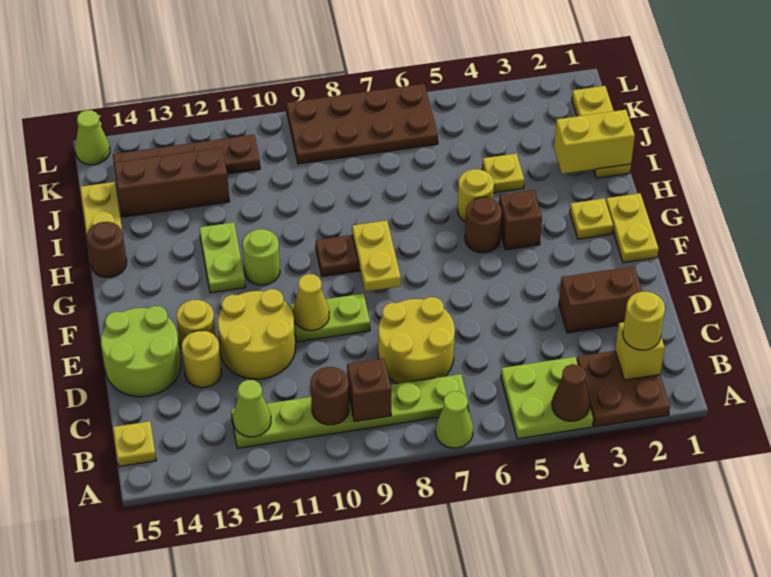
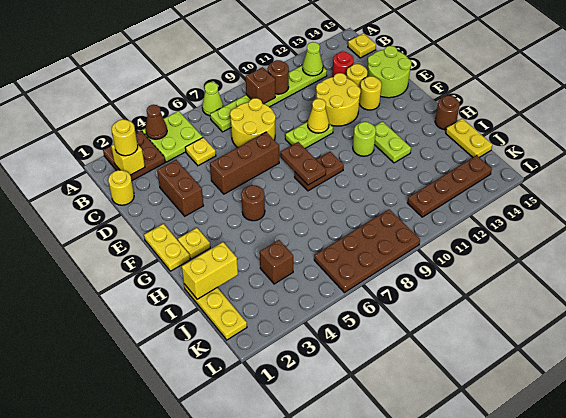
none -> red 1x1 round brick [332,52,354,77]
brown 1x2 brick [559,266,643,333] -> brown 1x2 brick turned to [157,160,203,216]
yellow 1x2 plate [352,220,401,291] -> brown 1x2 plate [281,142,326,185]
brown 1x1 brick [499,190,542,250] -> brown 1x1 brick moved to [260,240,293,284]
yellow 1x1 round brick [458,169,494,222] -> yellow 1x1 round brick moved to [108,170,134,205]
yellow 1x1 plate [483,153,524,193] -> yellow 1x1 plate moved to [185,138,216,166]
brown 1x3 brick [114,148,230,217] -> brown 1x3 brick moved to [210,132,279,194]
lime 1x1 cone [75,110,110,165] -> none

